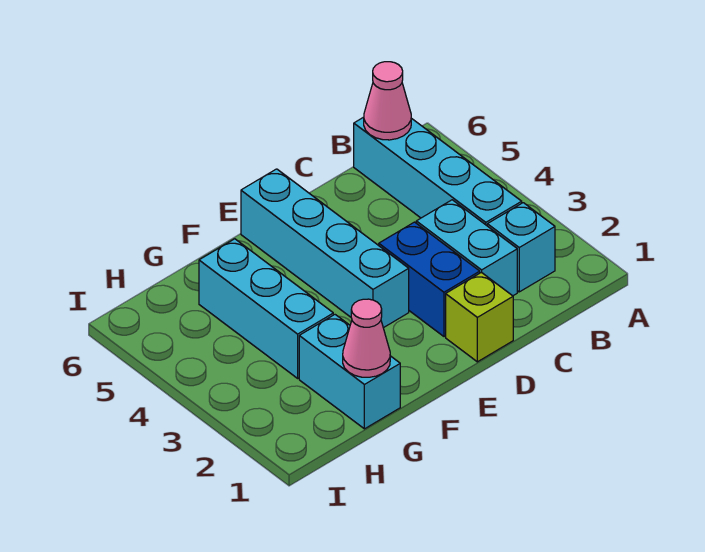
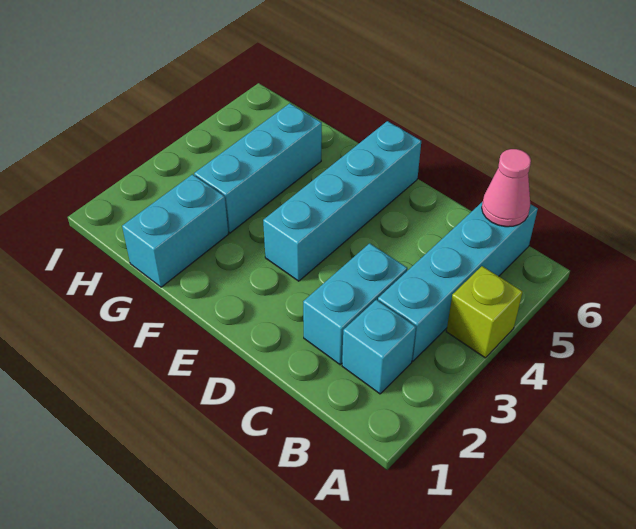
lime 1x1 brick [446,272,513,362] -> lime 1x1 brick moved to [446,266,523,358]
blue 1x2 brick [379,222,480,337] -> none
pink 1x1 cone [343,299,390,377] -> none

